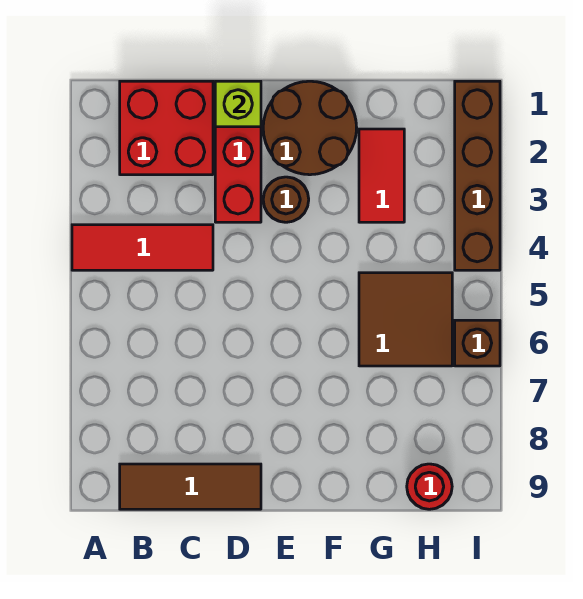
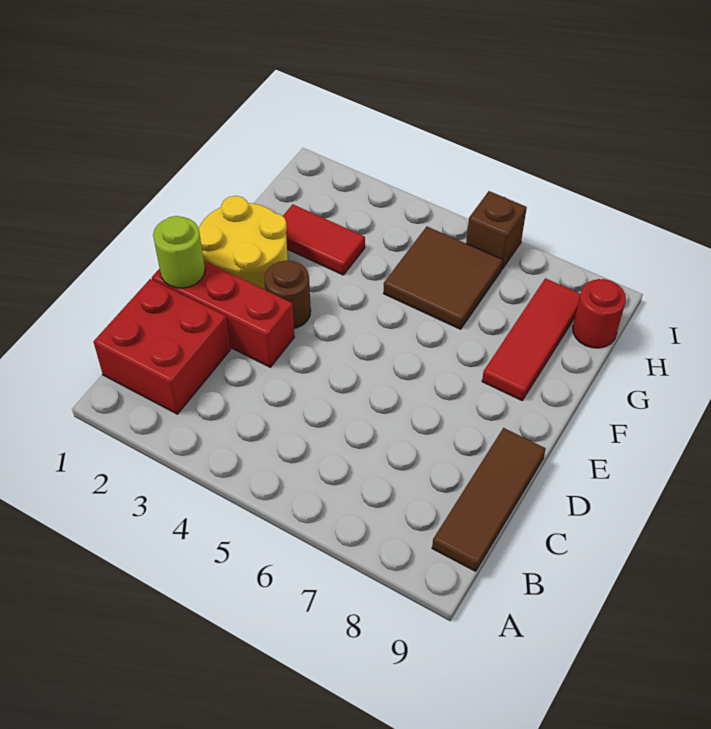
red 1x3 tile [72,225,213,270] -> red 1x3 tile moved to [482,278,580,400]
lime 1x1 brick [215,81,261,127] -> lime 1x1 round brick [153,216,205,288]
brown 2x2 round brick [263,81,357,175] -> yellow 2x2 round brick [199,196,288,290]
brown 1x4 brick [455,81,500,270] -> none

